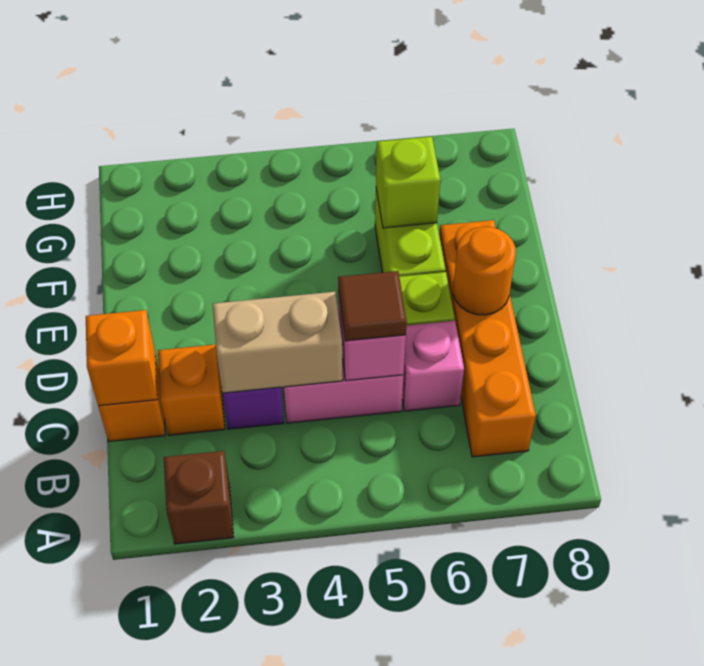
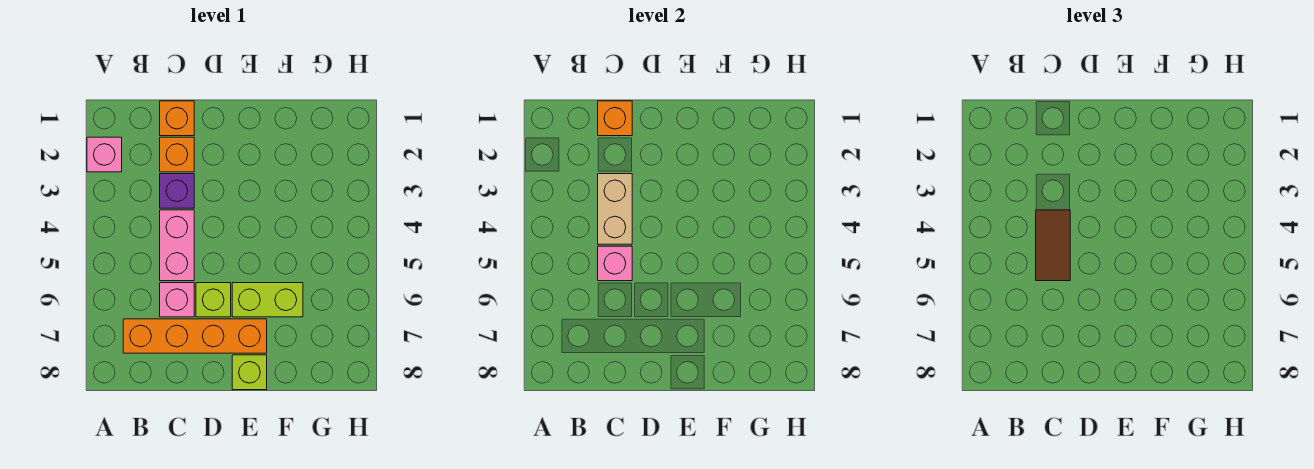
brown 1x1 brick [164,451,233,544] -> pink 1x1 brick [87,137,122,172]
brown 1x1 tile [338,271,407,341] -> brown 1x2 tile [1036,210,1070,281]
orange 1x1 round brick [453,227,516,315] -> none
lime 1x1 brick [376,137,440,228] -> lime 1x1 brick moved to [232,355,267,390]

